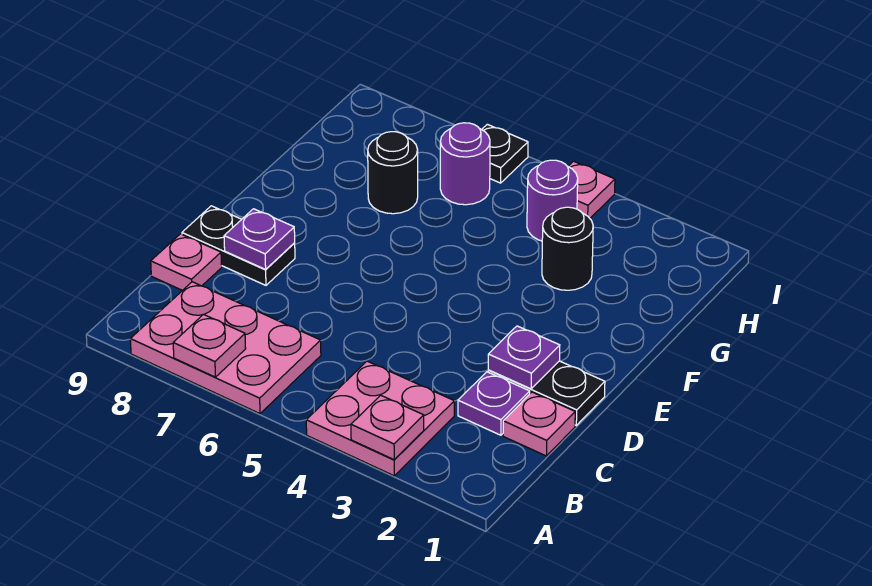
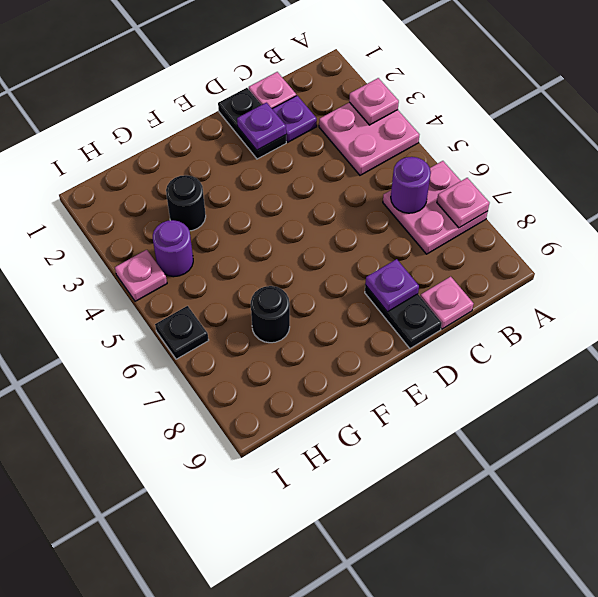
pink 2x3 plate [130,282,321,414] -> pink 2x2 plate [383,161,488,254]
purple 1x1 round brick [440,123,490,205] -> purple 1x1 round brick moved to [391,157,431,213]

